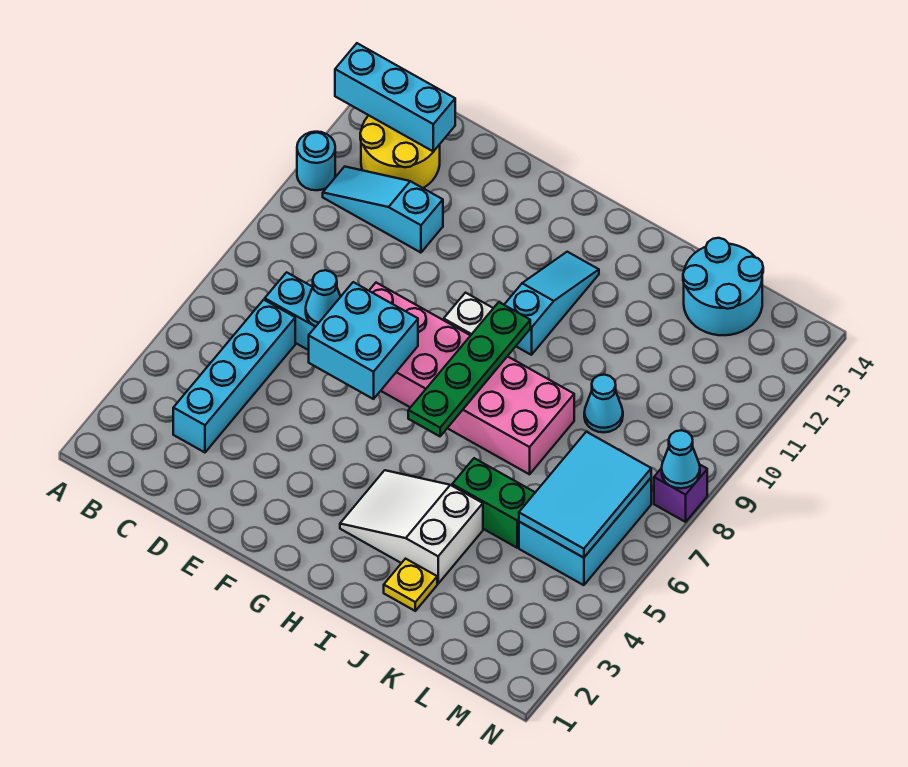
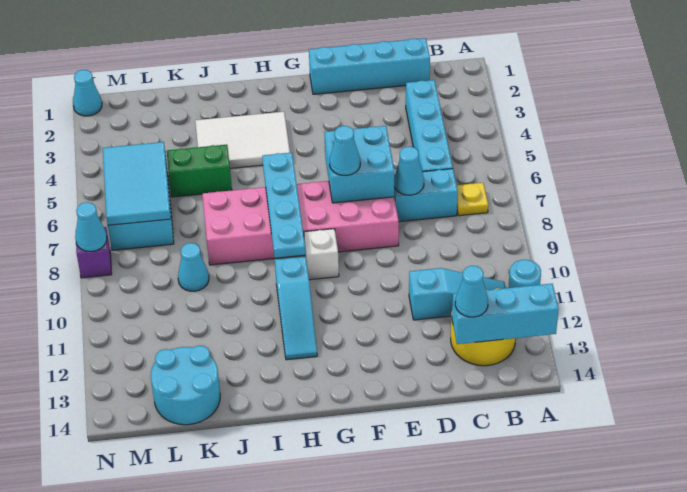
none -> cyan 1x4 brick [309,38,430,94]
none -> cyan 1x1 cone [455,266,488,317]
none -> cyan 1x1 cone [330,126,360,176]
white 2x3 slope [340,470,483,584] -> white 2x3 tile [195,112,290,168]
green 1x4 plate [408,302,530,436] -> cyan 1x4 plate [262,153,306,258]
yellow 1x1 plate [384,559,437,611] -> yellow 1x1 plate moved to [457,183,488,216]
none -> cyan 1x1 cone [73,70,102,116]

